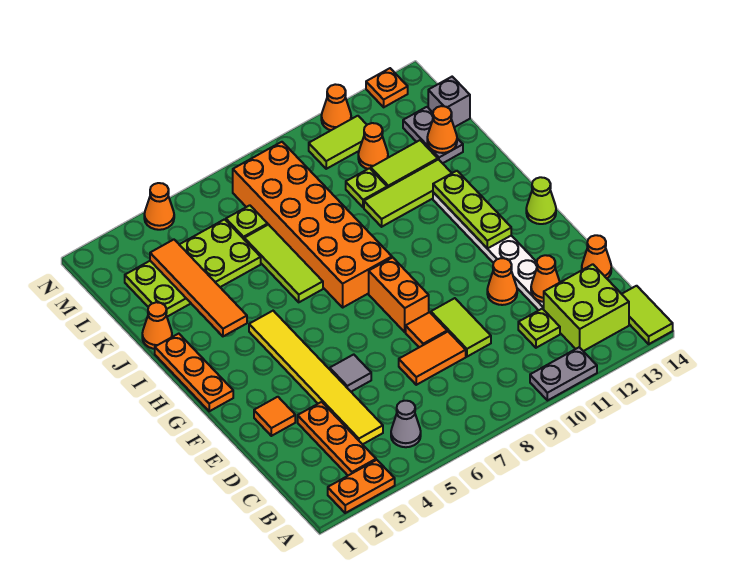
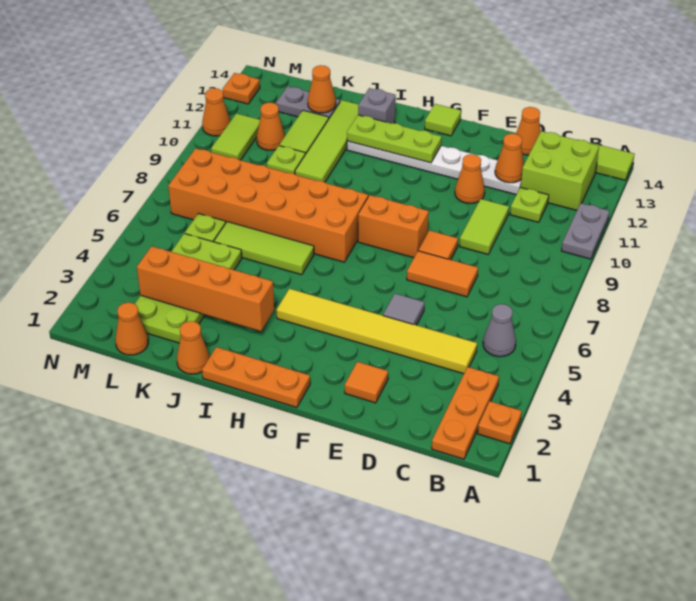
orange 1x2 plate [328,460,395,513] -> orange 1x1 plate [478,401,522,444]
orange 1x3 plate [298,402,376,475] -> orange 1x3 plate turned to [432,367,499,459]
orange 1x2 tile [399,332,466,385] -> orange 1x2 tile turned to [407,251,478,297]
lime 1x2 tile [431,298,491,357] -> lime 1x2 tile turned to [459,199,509,254]
lime 1x1 cone [526,177,556,224] -> lime 1x1 tile [425,104,461,136]
orange 1x4 tile [150,240,247,336] -> orange 1x4 brick [137,246,274,331]
lime 1x3 tile [364,159,452,227] -> lime 1x4 tile [295,100,358,182]
grey 1x1 brick [428,77,470,127] -> grey 1x1 brick moved to [358,88,396,124]
orange 1x1 cone [144,183,174,230] -> orange 1x1 cone moved to [115,303,148,355]

